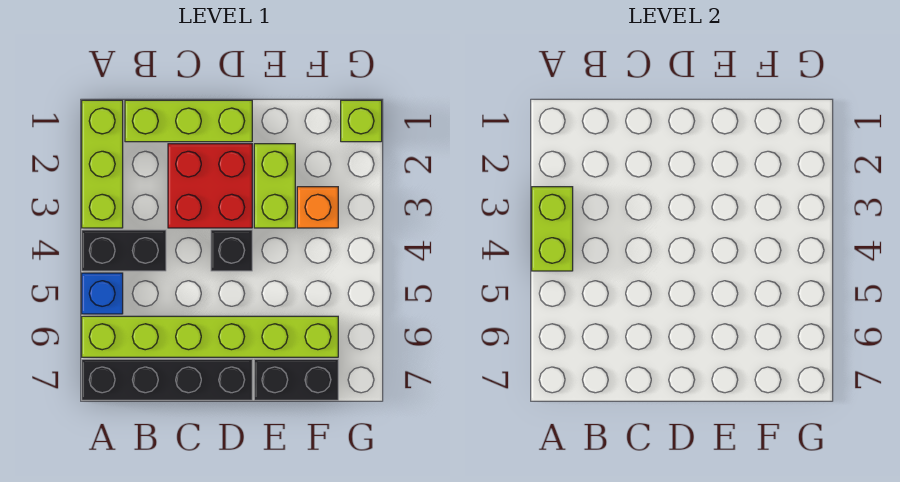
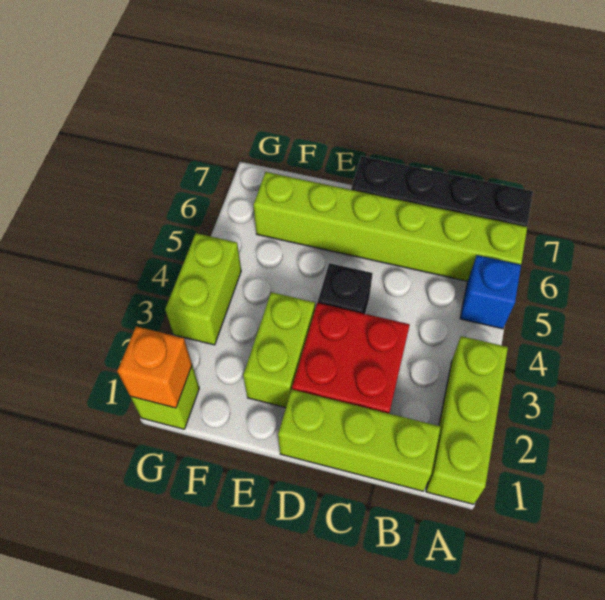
lime 1x2 brick [532,187,573,271] -> lime 1x2 brick moved to [165,233,241,345]
black 1x2 brick [82,230,166,271] -> none
black 1x2 brick [254,359,338,400] -> none
orange 1x1 brick [297,187,338,228] -> orange 1x1 brick moved to [117,326,192,408]

